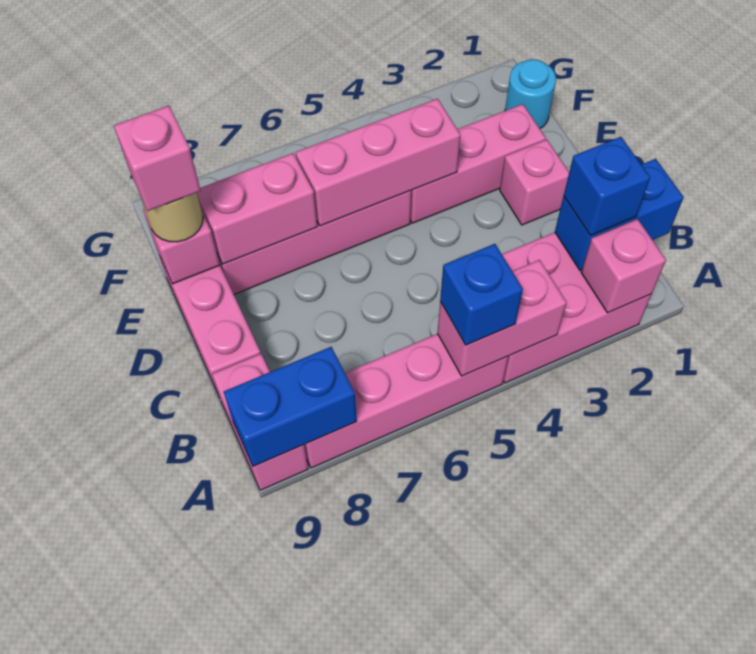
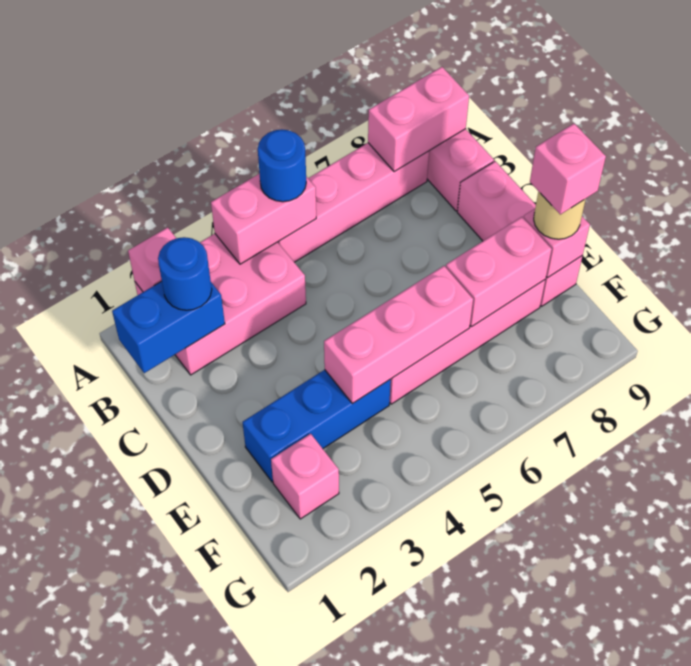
blue 1x1 brick [440,244,523,345] -> blue 1x1 round brick [258,129,306,202]
blue 1x2 brick [224,347,357,466] -> pink 1x2 brick [368,67,469,172]
blue 1x1 brick [564,137,650,235] -> blue 1x1 round brick [158,237,212,310]
pink 1x1 brick [500,140,569,225] -> pink 1x1 brick moved to [271,434,339,519]
pink 1x3 brick [410,104,546,223] -> blue 1x3 brick [242,370,391,482]
cyan 1x1 round brick [505,59,556,128] -> none

